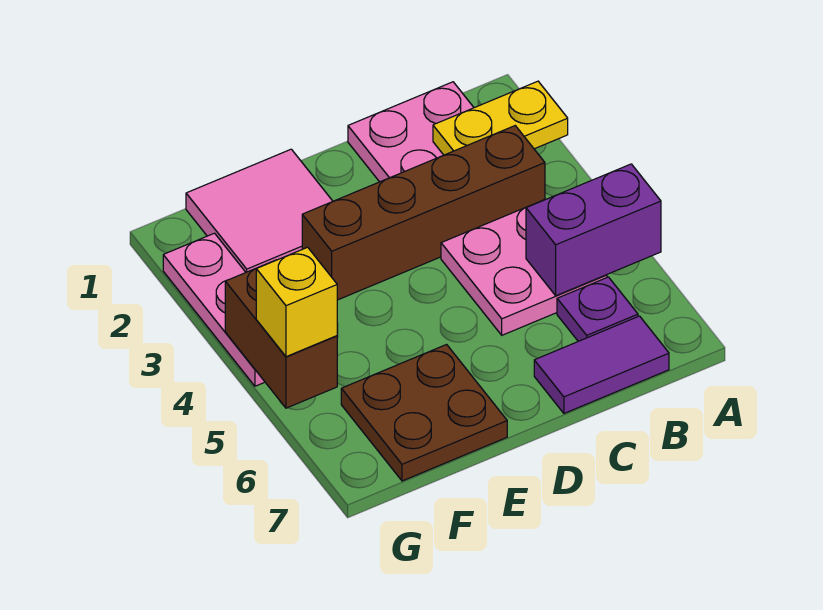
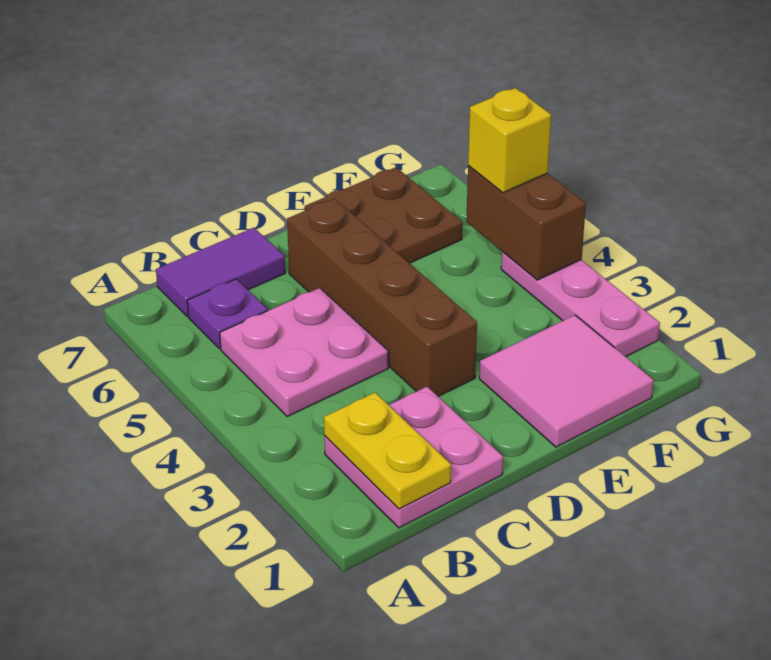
yellow 1x2 plate [433,81,568,155] -> yellow 1x2 plate turned to [324,393,451,509]
purple 1x2 brick [526,164,661,296] -> none
brown 1x4 brick [302,126,545,300] -> brown 1x4 brick turned to [287,198,477,396]

